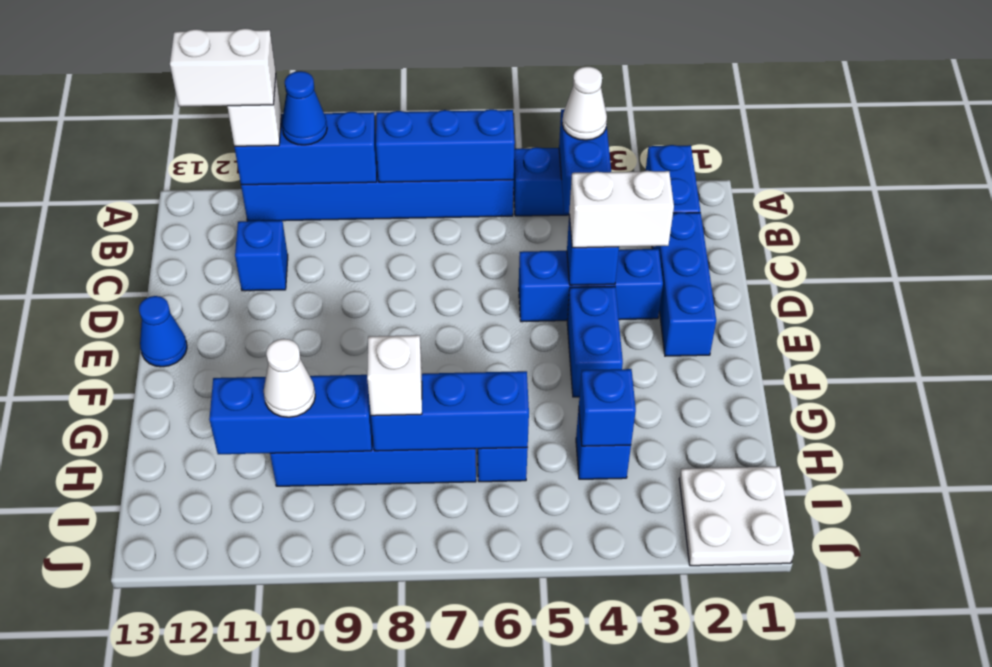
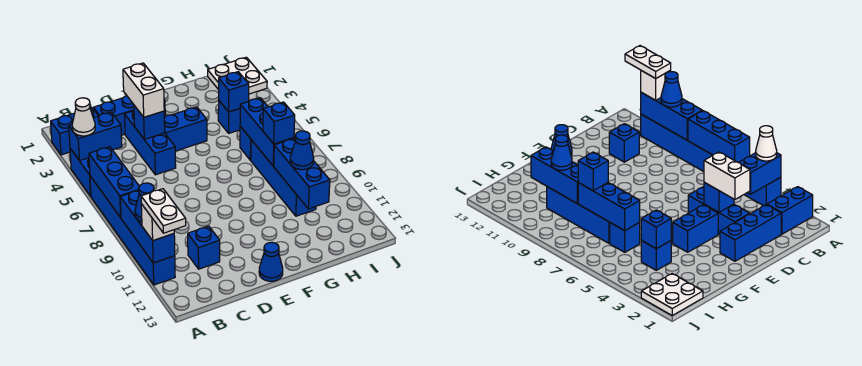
white 1x2 brick [170,28,276,107] -> white 1x2 plate [141,189,186,233]
white 1x1 brick [367,335,422,416] -> blue 1x1 brick [263,102,295,144]
white 1x1 cone [264,339,315,417] -> blue 1x1 cone [290,131,314,170]

